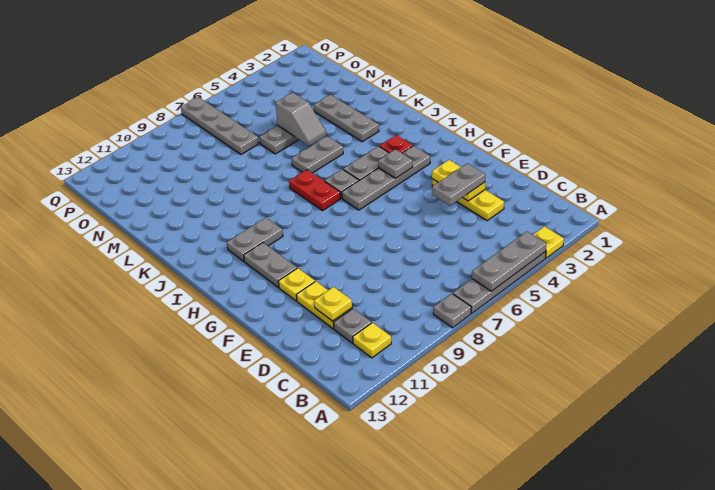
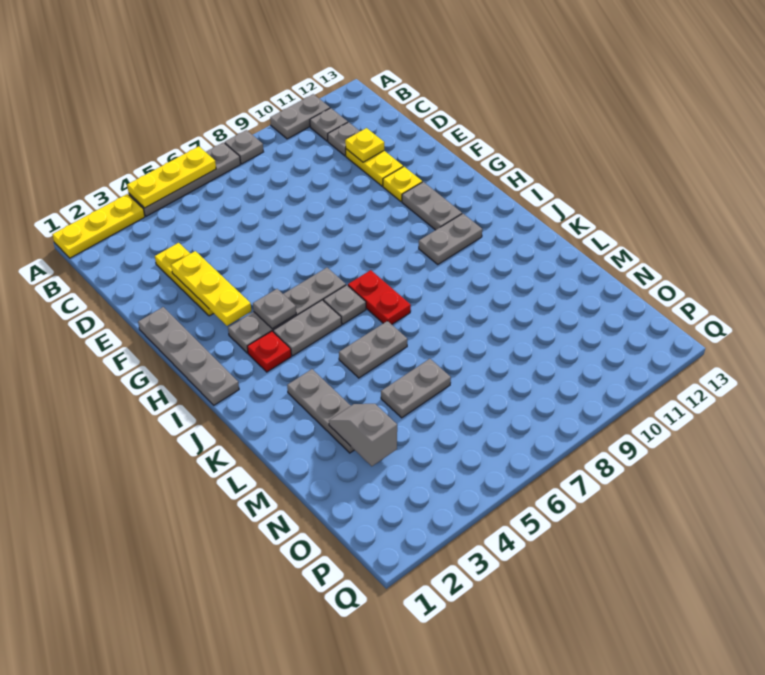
yellow 1x1 plate [533,226,564,258] -> yellow 1x3 plate [52,194,145,258]
grey 1x3 plate [472,232,546,291] -> yellow 1x3 plate [127,146,216,208]
yellow 1x1 plate [353,323,391,358] -> grey 1x1 plate [310,108,348,141]
yellow 1x2 plate [432,160,485,201] -> yellow 1x3 plate [171,251,251,326]
grey 1x2 plate [432,163,485,205] -> grey 1x2 plate moved to [270,94,330,139]
grey 1x2 slope [275,93,326,146] -> grey 1x2 slope moved to [329,404,397,466]
grey 1x4 plate [181,97,259,154] -> grey 1x4 plate moved to [138,307,239,405]

